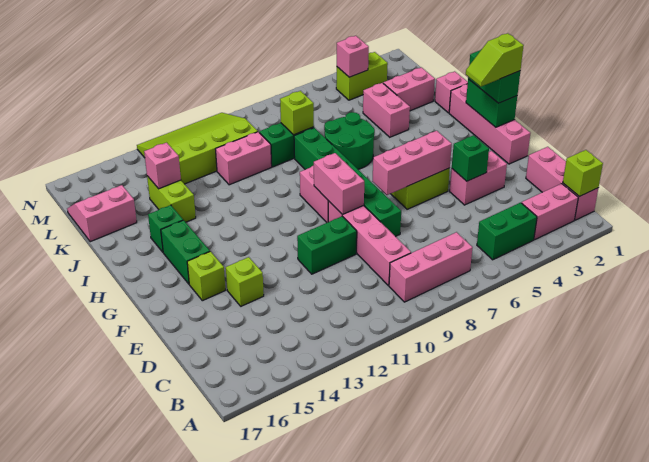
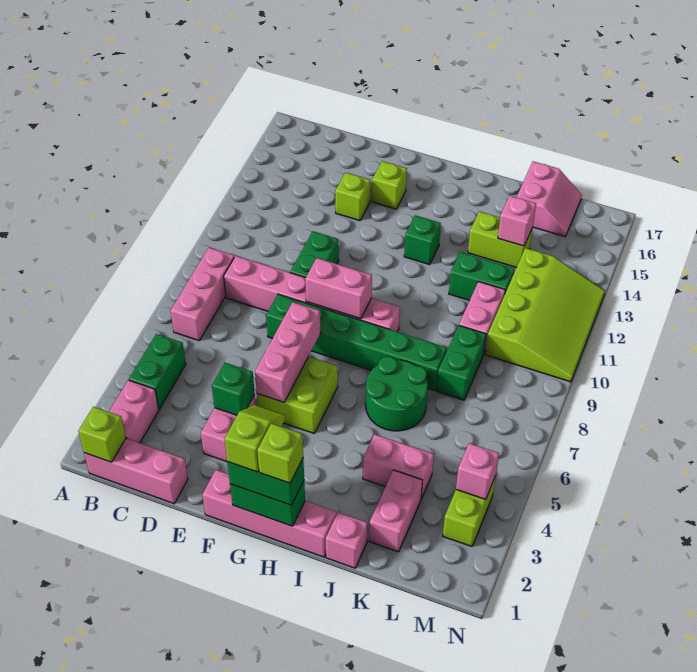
green 1x2 brick [161,220,210,284] -> green 1x2 brick moved to [449,252,515,301]
green 1x1 brick [148,205,183,252] -> green 1x1 brick moved to [404,215,441,265]
lime 1x1 brick [280,91,314,135] -> lime 1x1 brick moved to [257,423,303,483]

